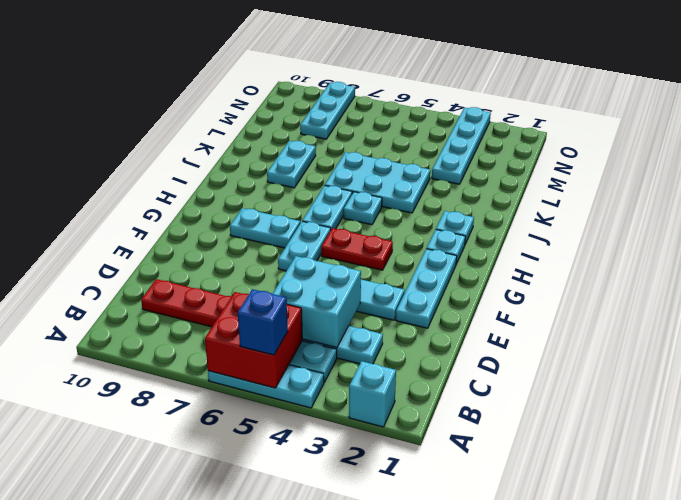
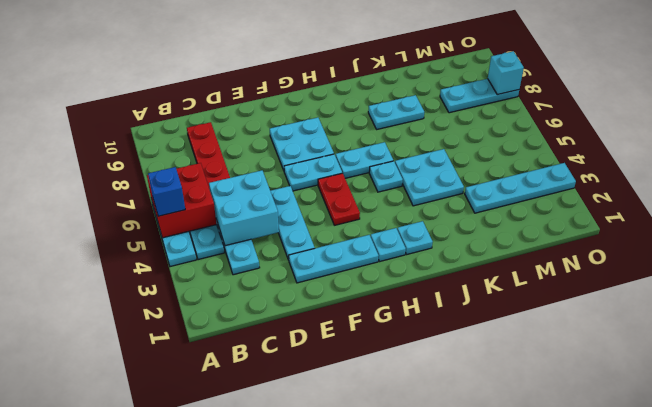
cyan 1x1 brick [349,361,396,427] -> cyan 1x1 brick moved to [488,51,524,95]
cyan 1x2 plate [230,208,300,248] -> cyan 2x2 plate [270,118,334,170]
cyan 2x3 plate [325,152,430,213] -> cyan 2x2 plate [395,149,464,206]

